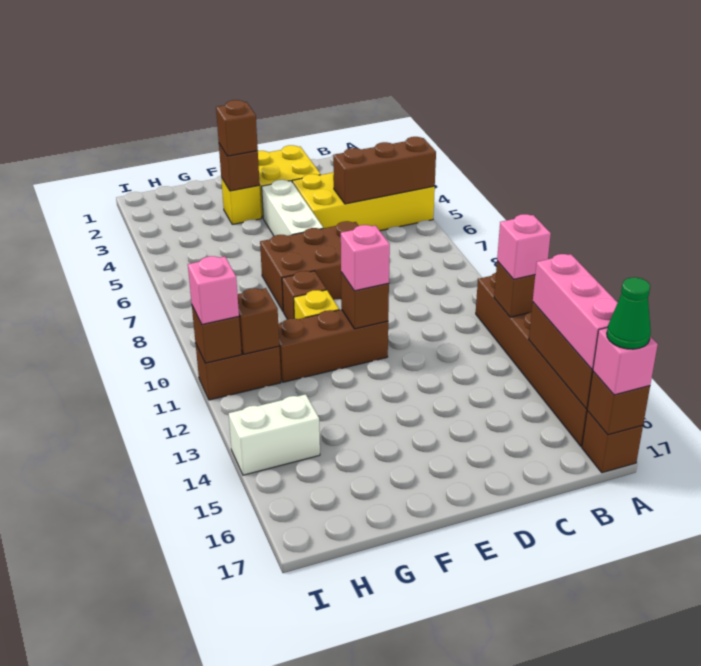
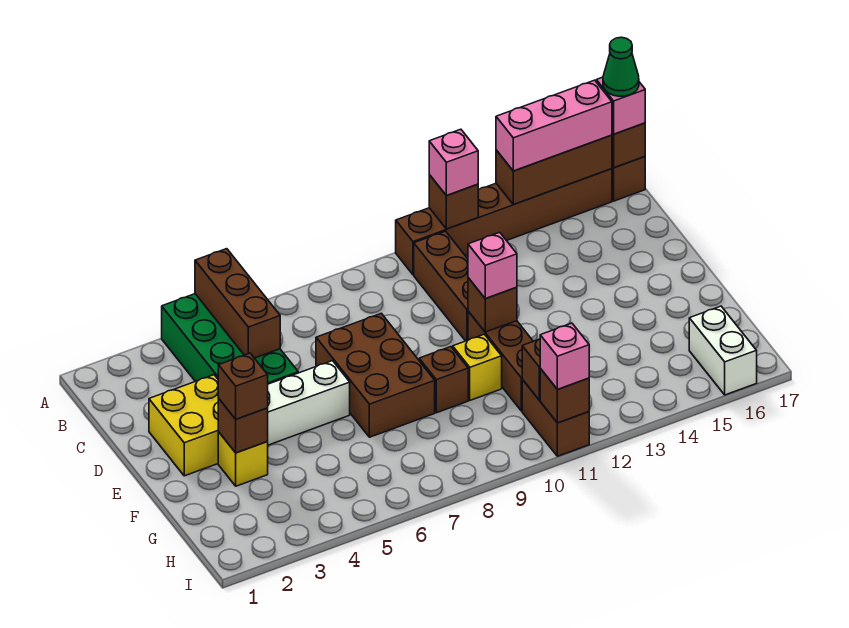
yellow 2x4 brick [292,171,435,231] -> green 2x4 brick [162,294,298,384]
none -> brown 1x3 brick [414,231,468,341]
white 1x2 brick [229,394,320,475] -> white 1x2 brick moved to [689,306,757,395]

